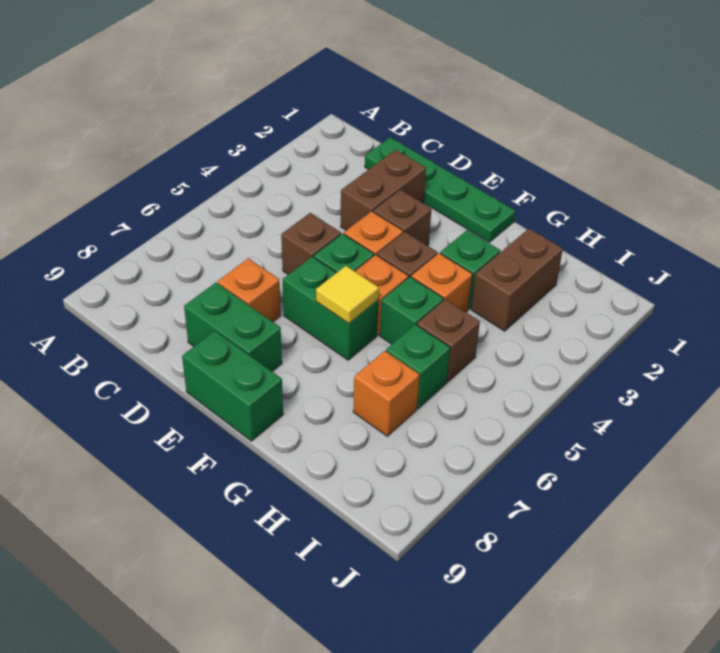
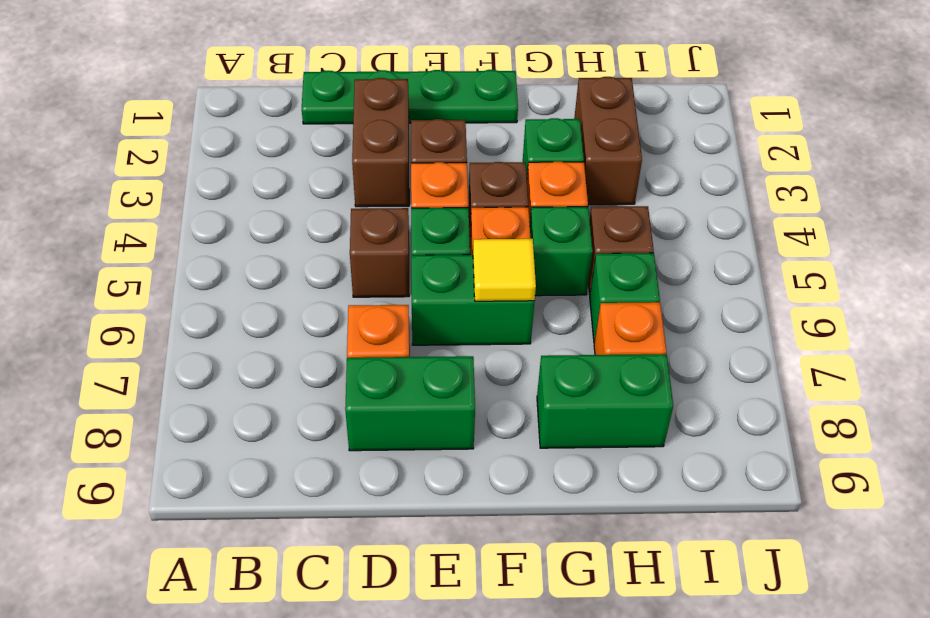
green 1x2 brick [182,331,283,441] -> green 1x2 brick moved to [537,354,673,448]

